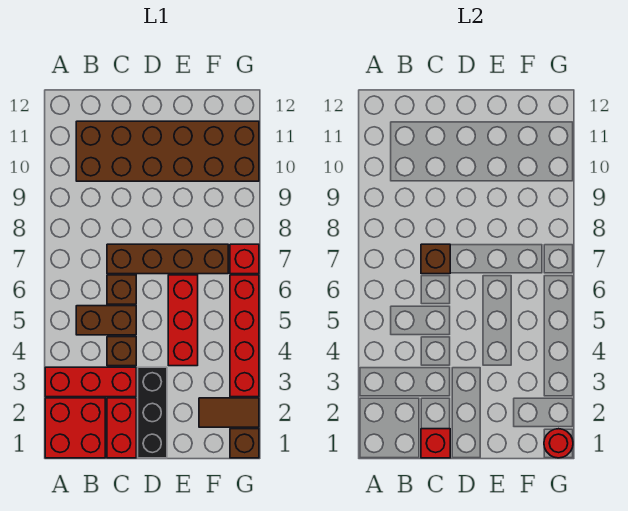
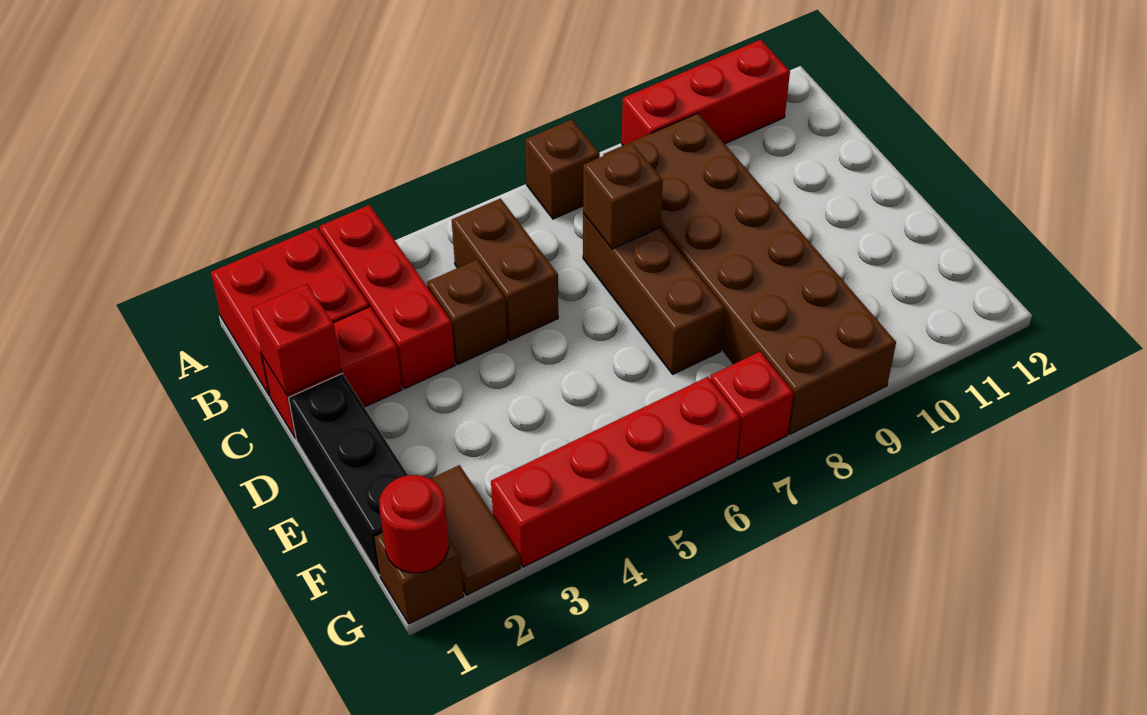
brown 2x6 brick [76,121,259,181] -> brown 2x6 brick moved to [603,114,896,434]
brown 1x1 brick [107,275,136,304] -> brown 1x1 brick moved to [525,120,600,219]
brown 1x4 brick [107,244,228,274] -> brown 1x3 brick [583,213,725,374]
black 1x3 brick [138,367,167,458] -> black 1x3 brick turned to [289,374,408,575]
red 1x3 brick [168,275,198,366] -> red 1x3 brick moved to [622,40,790,145]

